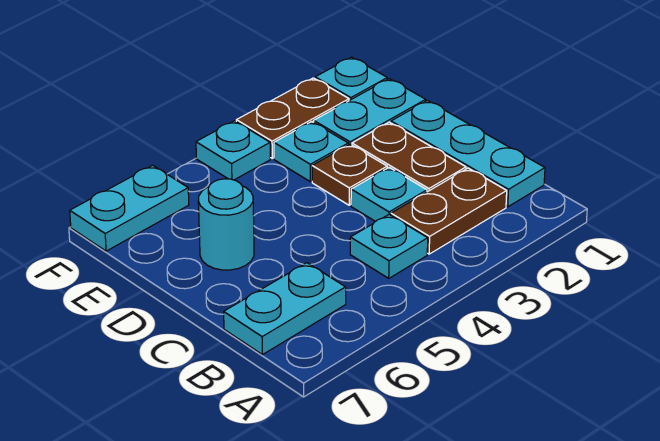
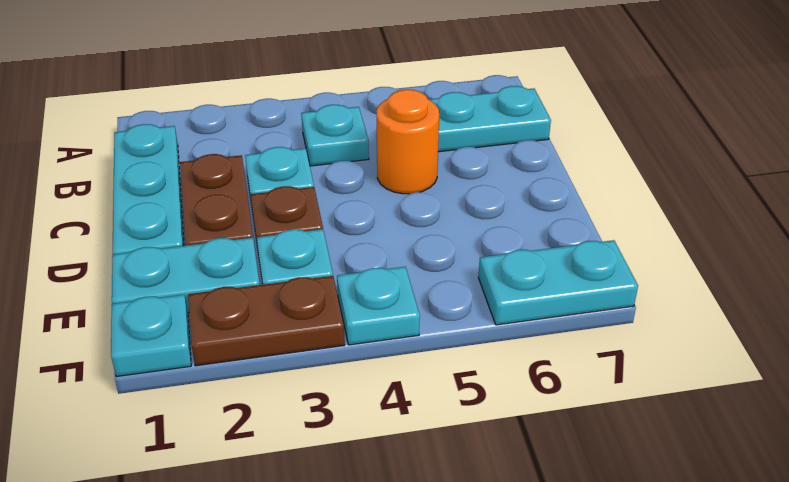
brown 1x2 plate [391,168,507,254] -> none
none -> orange 1x1 round brick [376,90,439,194]
cyan 1x1 round brick [198,179,254,270] -> none

